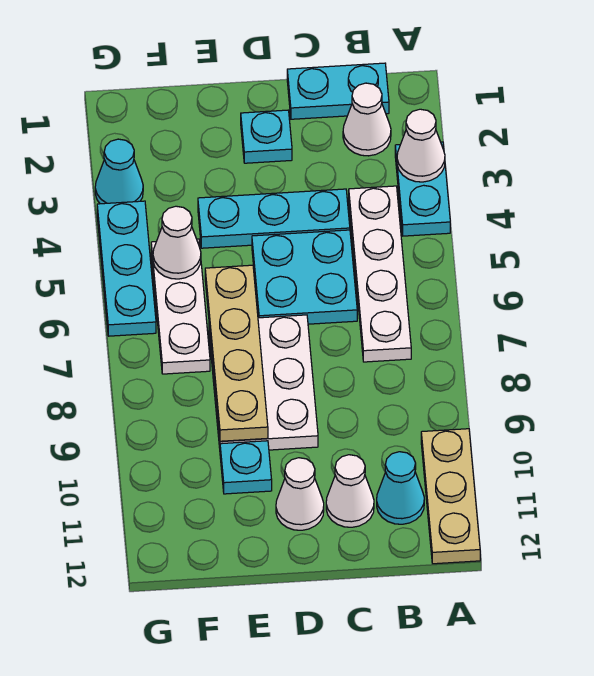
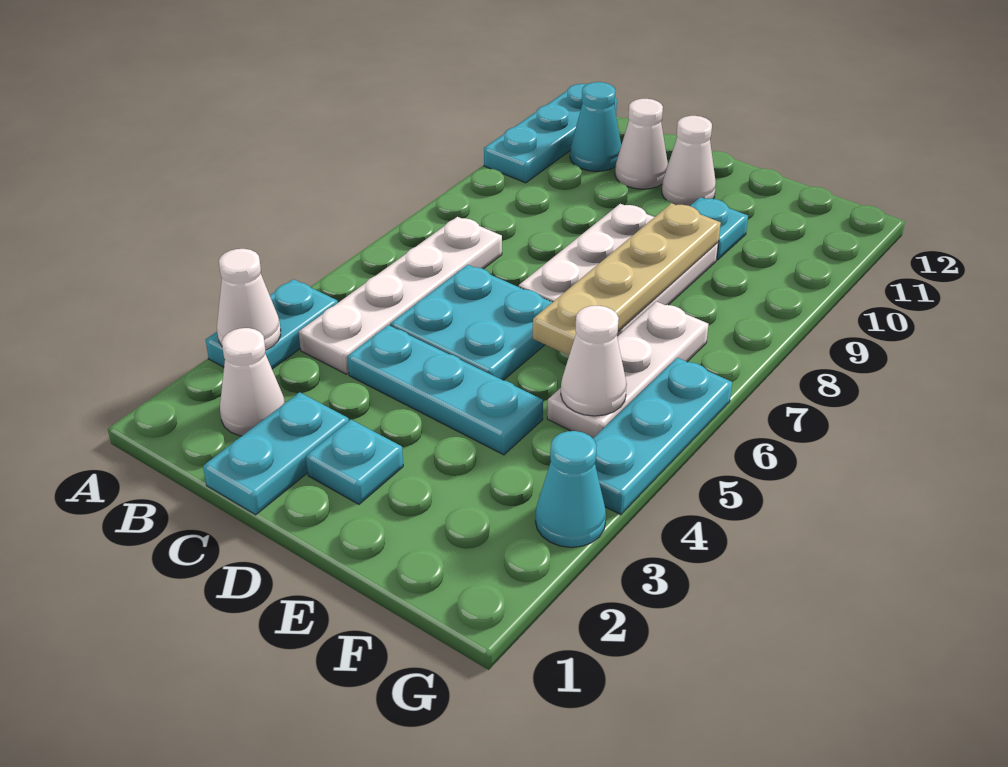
tan 1x3 plate [421,429,480,564] -> cyan 1x3 plate [484,84,617,183]
cyan 1x2 plate [287,63,389,119] -> cyan 1x2 plate turned to [203,392,349,515]

